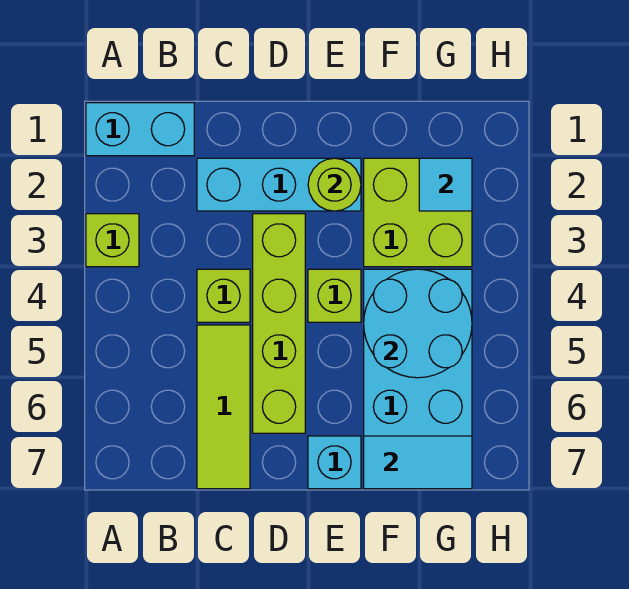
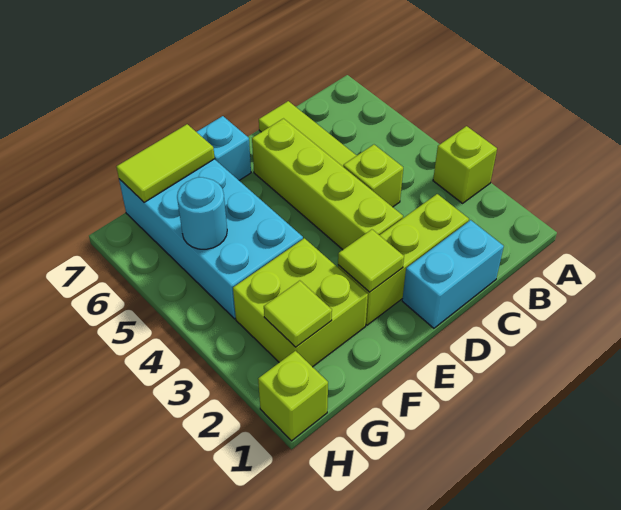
cyan 1x2 brick [86,103,194,156] -> cyan 1x2 brick moved to [402,220,504,328]
cyan 1x3 brick [197,158,361,211] -> lime 1x3 brick [338,194,469,325]
lime 1x1 round brick [308,158,361,211] -> lime 1x1 tile [338,229,404,292]
lime 1x1 brick [308,269,361,322] -> lime 1x1 brick moved to [258,351,328,441]
cyan 2x2 round brick [364,269,472,378] -> cyan 1x1 round brick [177,177,227,249]
cyan 1x2 tile [364,436,472,489] -> lime 1x2 tile [116,124,215,202]
cyan 1x1 tile [419,158,472,211] -> lime 1x1 tile [264,281,332,347]

